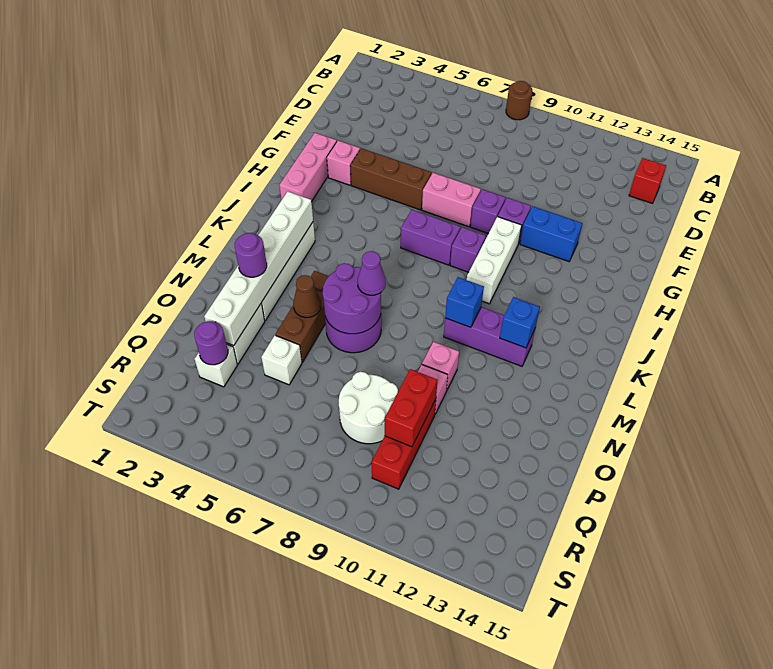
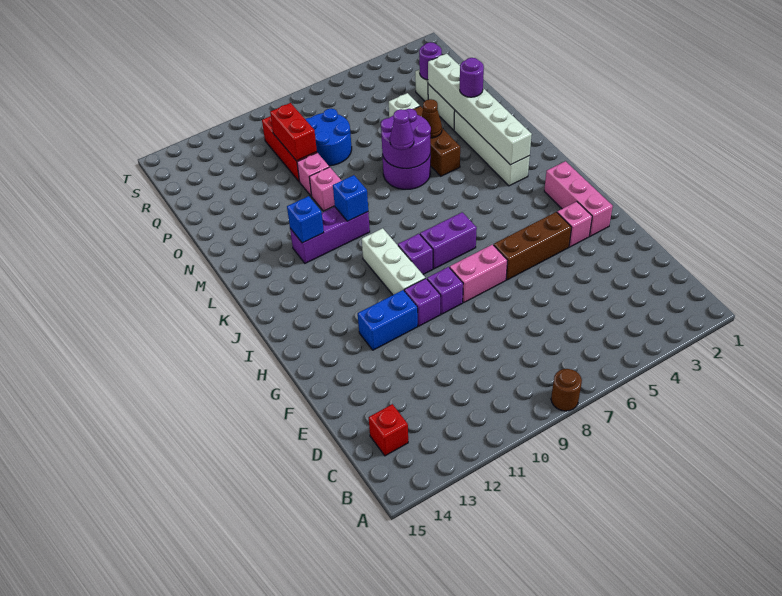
white 2x2 round brick [339,372,398,444] -> blue 2x2 round brick [305,109,352,166]

